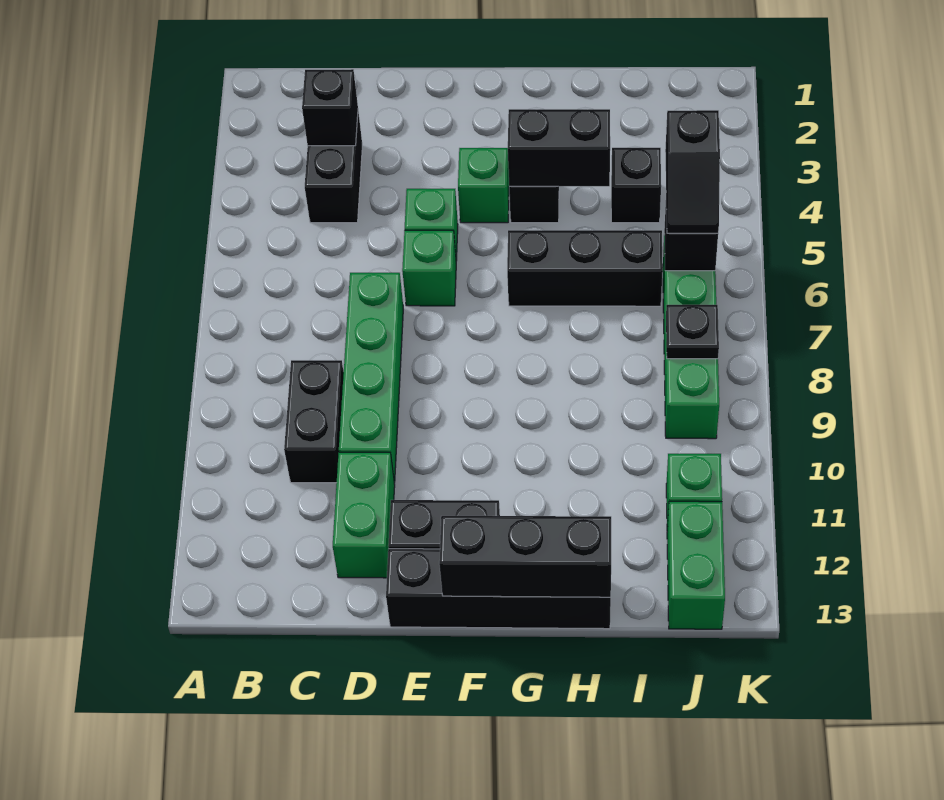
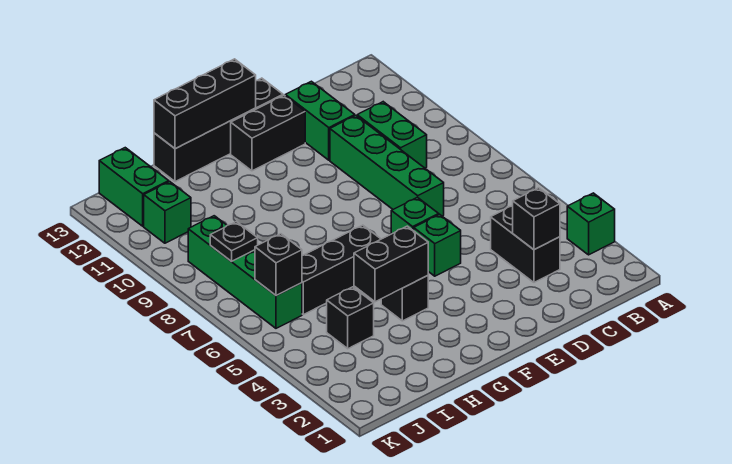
black 1x2 brick [284,360,344,483] -> green 1x2 brick [357,102,427,168]
green 1x1 brick [458,148,509,223] -> green 1x1 brick moved to [567,193,615,255]
black 1x2 slope [665,110,720,233] -> none

